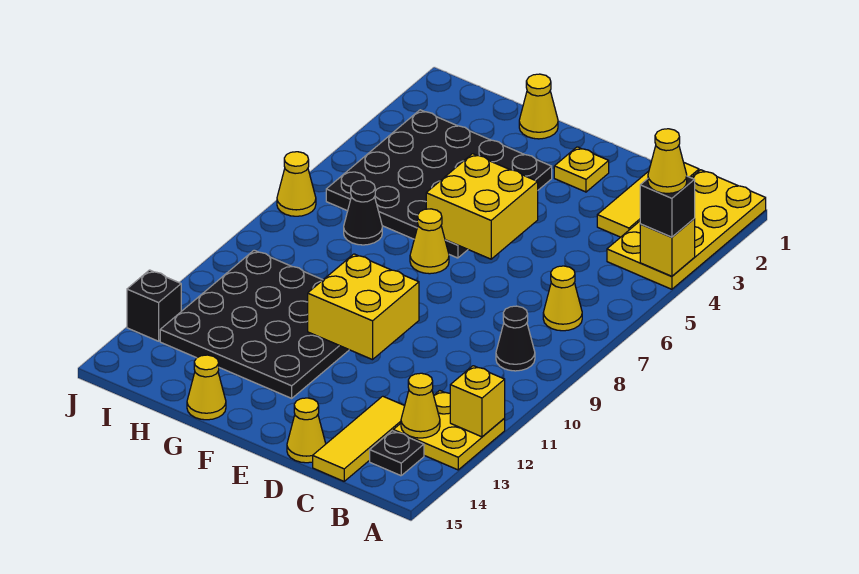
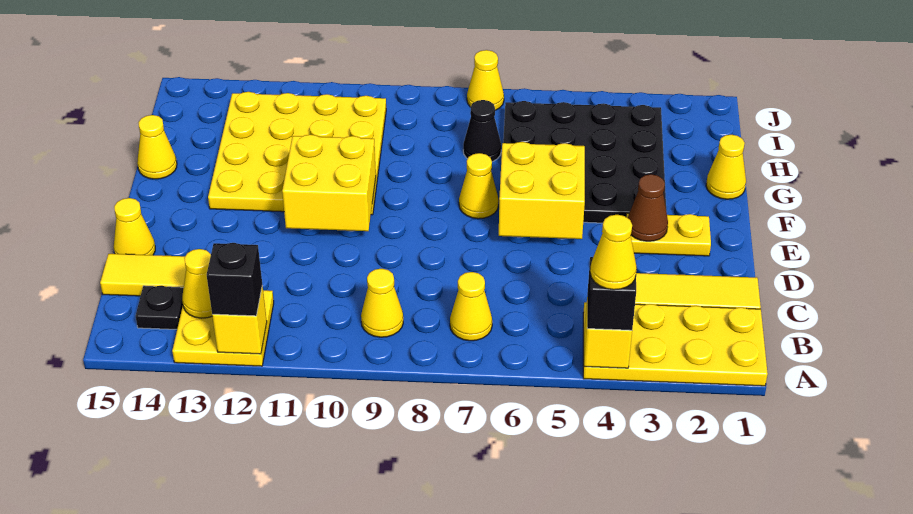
black 1x1 cone [496,306,535,371] -> yellow 1x1 cone [361,269,403,337]
yellow 1x1 plate [554,147,609,192] -> yellow 1x2 plate [626,213,711,256]
none -> brown 1x1 cone [628,174,668,241]
black 4x4 plate [160,250,349,398] -> yellow 4x4 plate [208,92,386,215]
black 1x1 brick [127,270,181,341] -> black 1x1 brick moved to [207,243,262,316]

